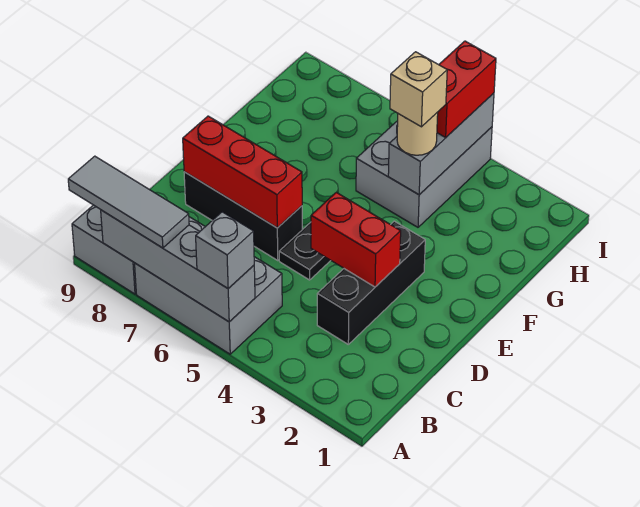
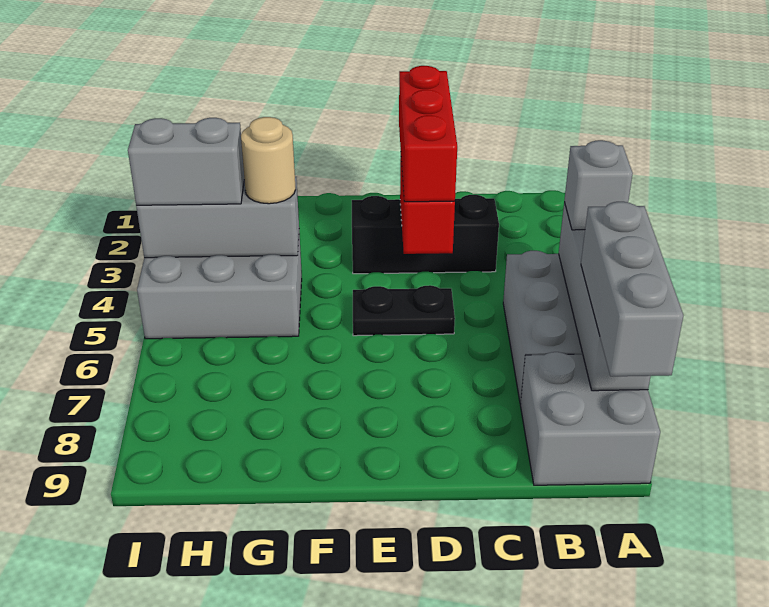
grey 1x3 tile [68,156,189,248] -> grey 1x3 brick [581,202,683,376]
black 1x3 brick [184,172,302,260] -> none
red 1x3 brick [183,116,302,228] -> red 1x3 brick moved to [399,66,457,202]
tan 1x1 brick [390,52,447,127] -> none
red 1x2 brick [437,41,496,137] -> grey 1x2 brick [128,118,244,205]

